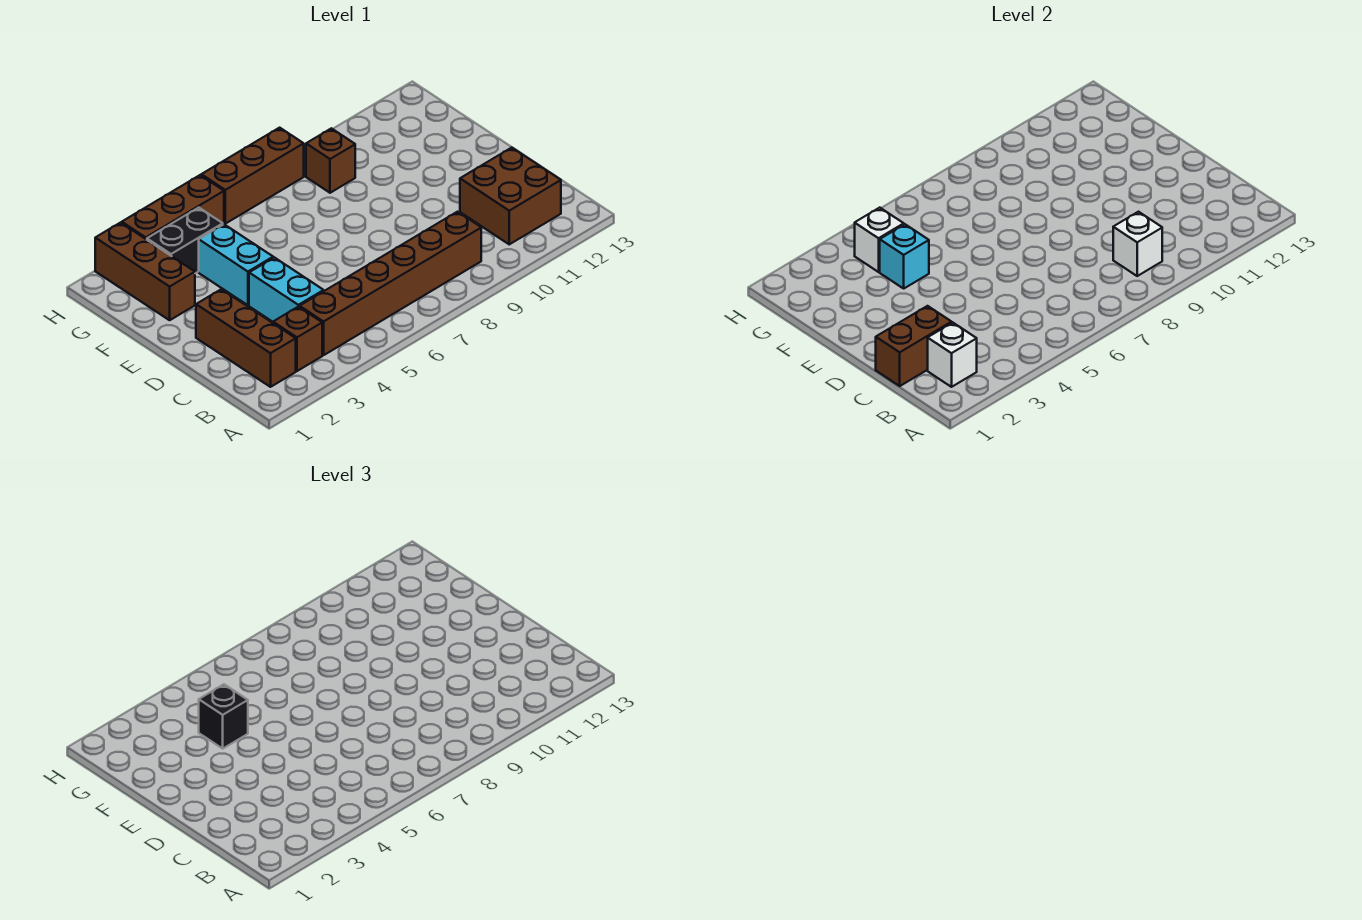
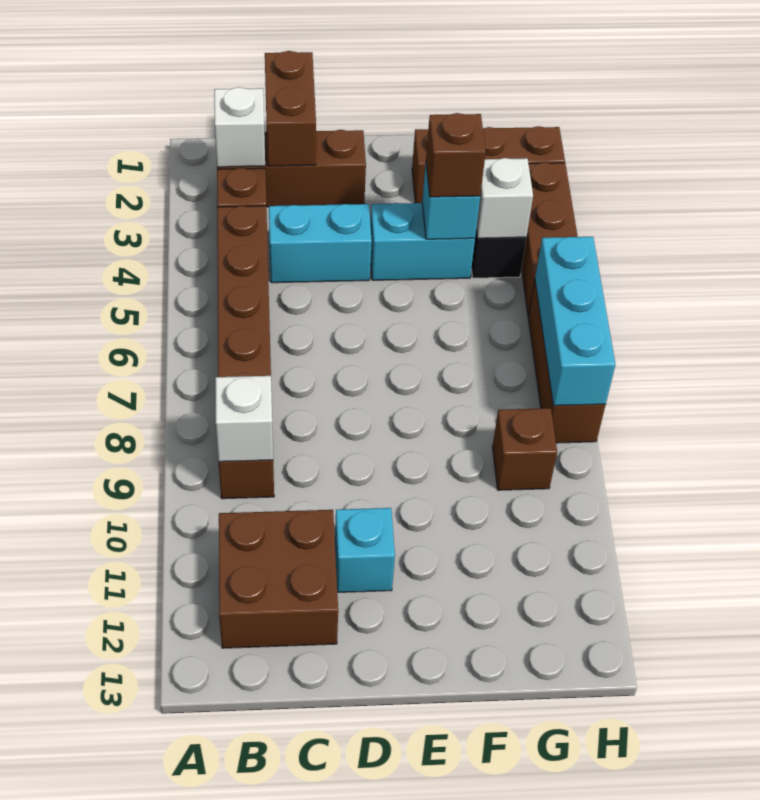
none -> cyan 1x1 brick [335,508,395,592]
black 1x1 brick [199,684,248,748] -> brown 1x1 brick [426,113,486,197]
none -> cyan 1x3 brick [535,237,615,406]

